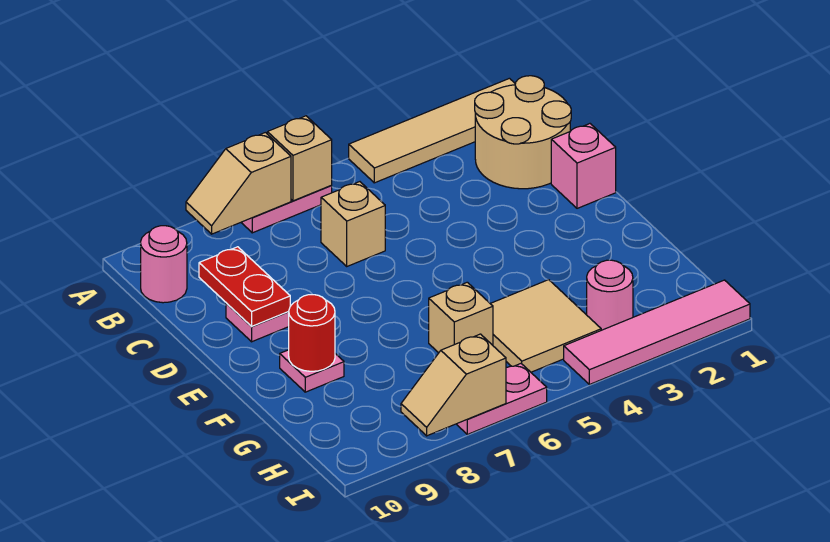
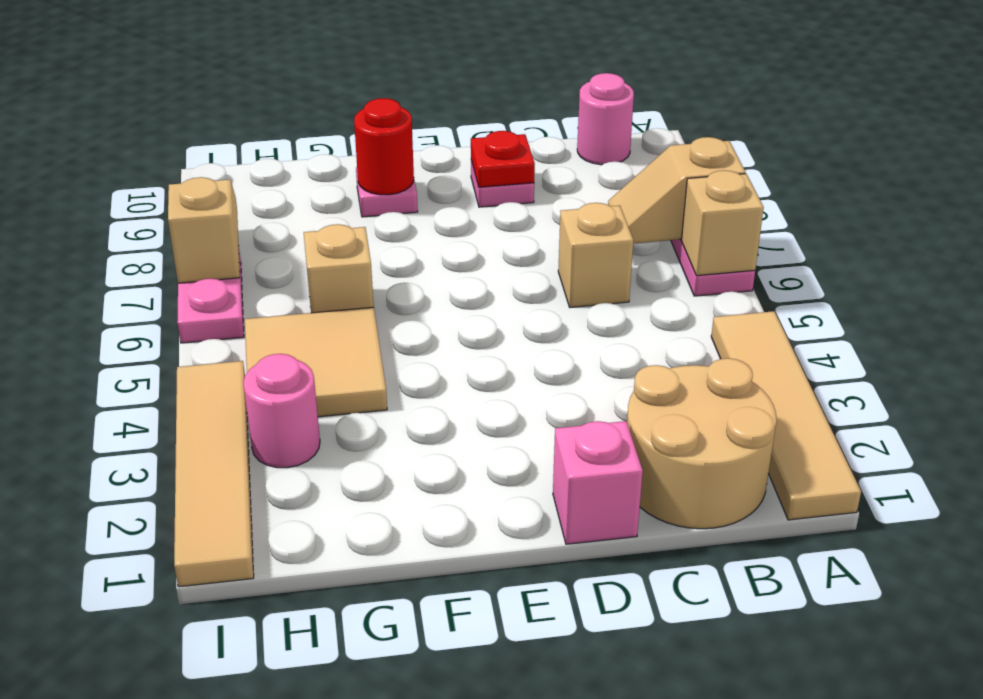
tan 1x2 slope [186,132,291,234] -> tan 1x2 slope turned to [608,137,746,244]
red 1x2 plate [199,247,290,327] -> red 1x1 plate [471,131,535,187]
pink 1x4 tile [564,280,750,384] -> tan 1x4 tile [174,361,254,587]

